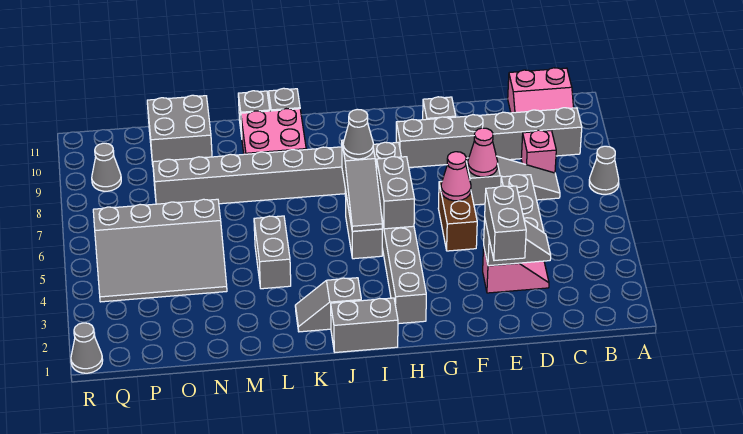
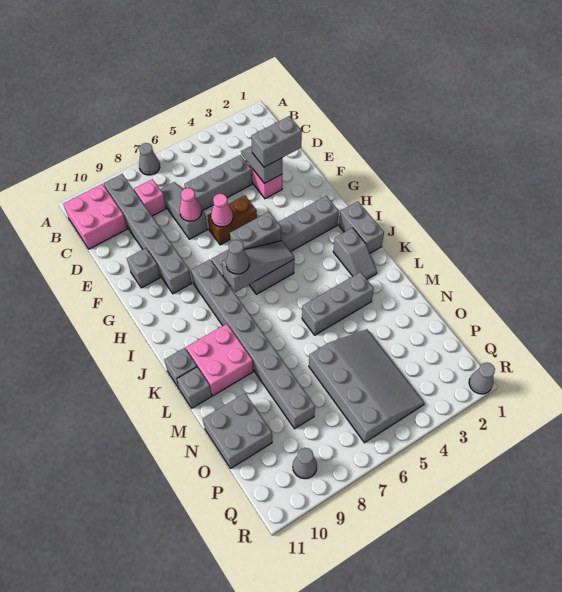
pink 2x2 slope [508,68,574,113] -> pink 2x2 brick [64,184,127,249]
grey 1x2 brick [254,216,291,289] -> grey 1x3 brick [302,272,374,335]

